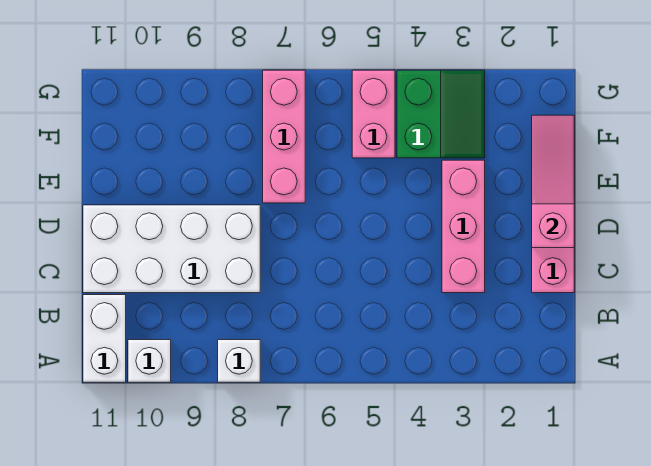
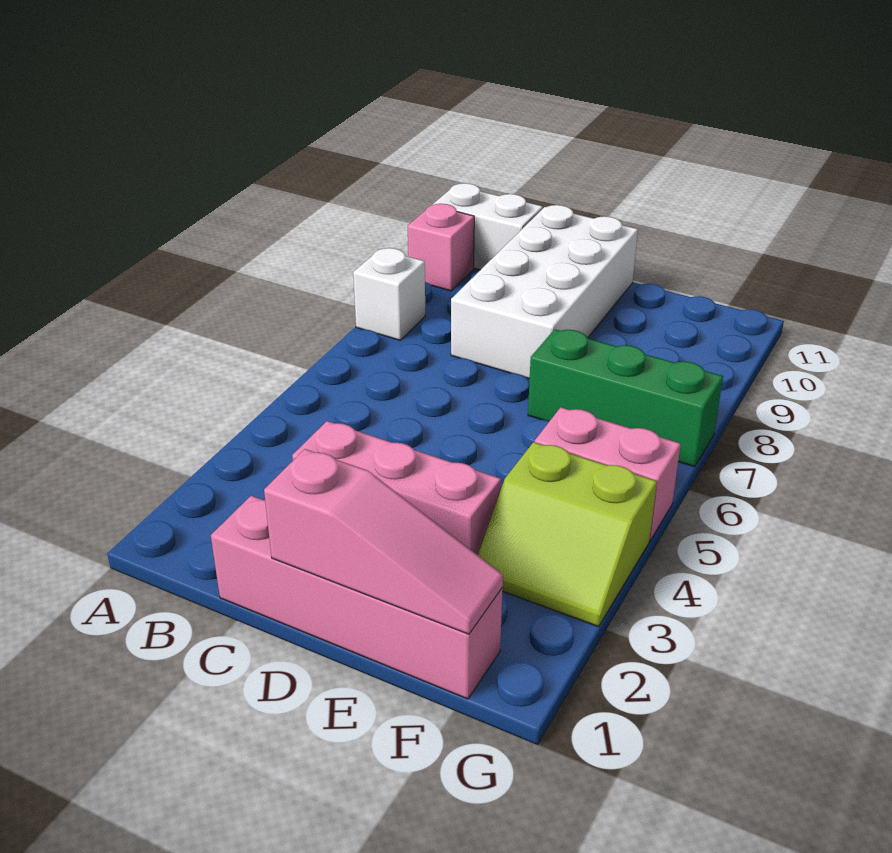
white 1x1 brick [128,340,171,382] -> pink 1x1 brick [408,204,474,291]
pink 1x3 brick [263,70,305,203] -> green 1x3 brick [528,329,723,467]
green 2x2 slope [397,70,485,158] -> lime 2x2 slope [478,442,657,627]

